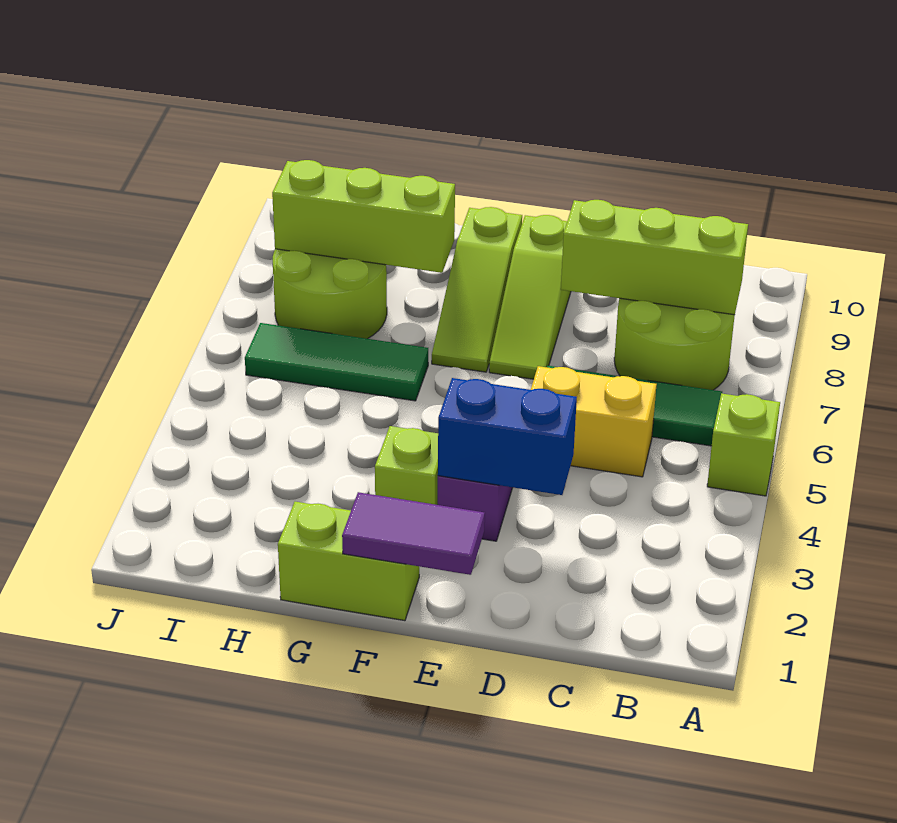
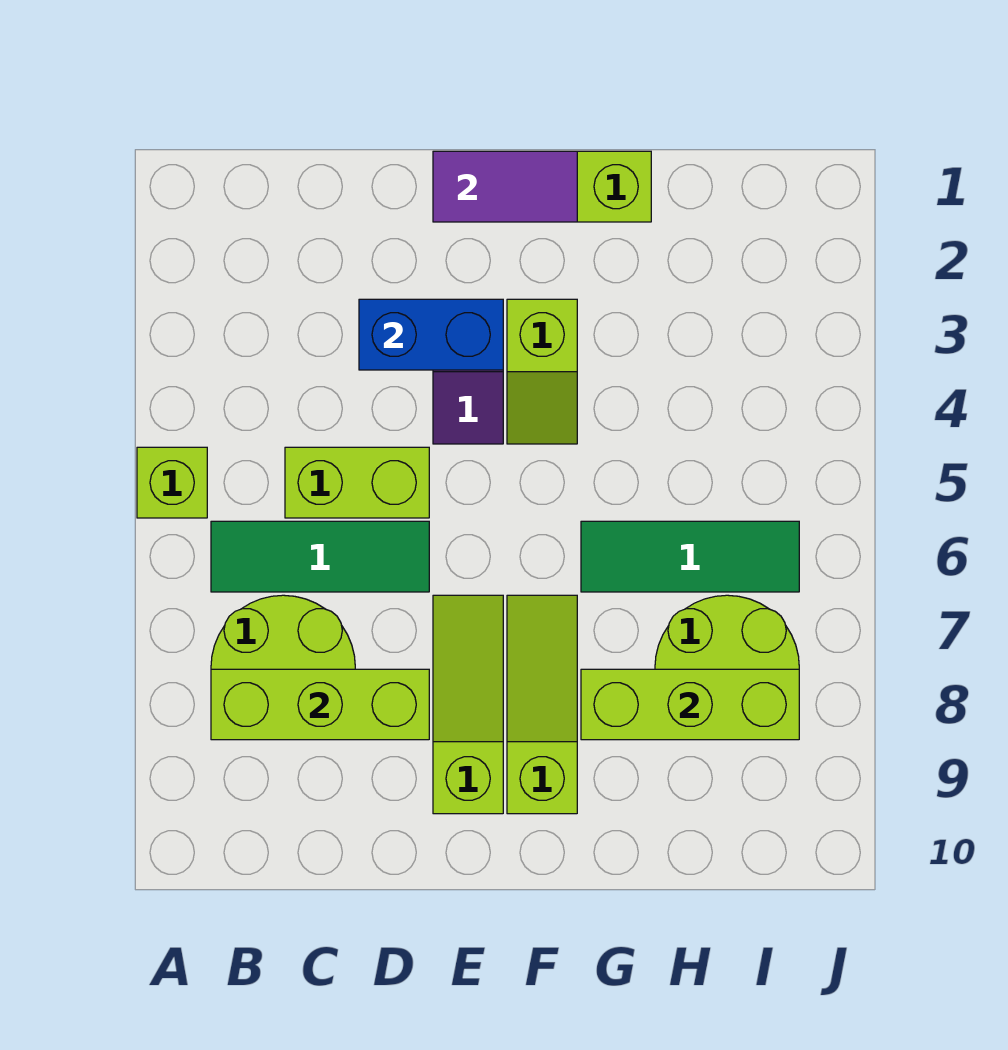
yellow 1x2 brick [531,366,657,477] -> lime 1x2 brick [285,447,429,518]

